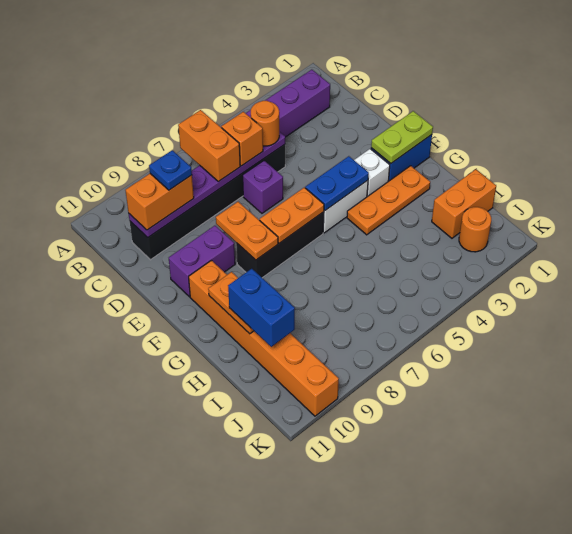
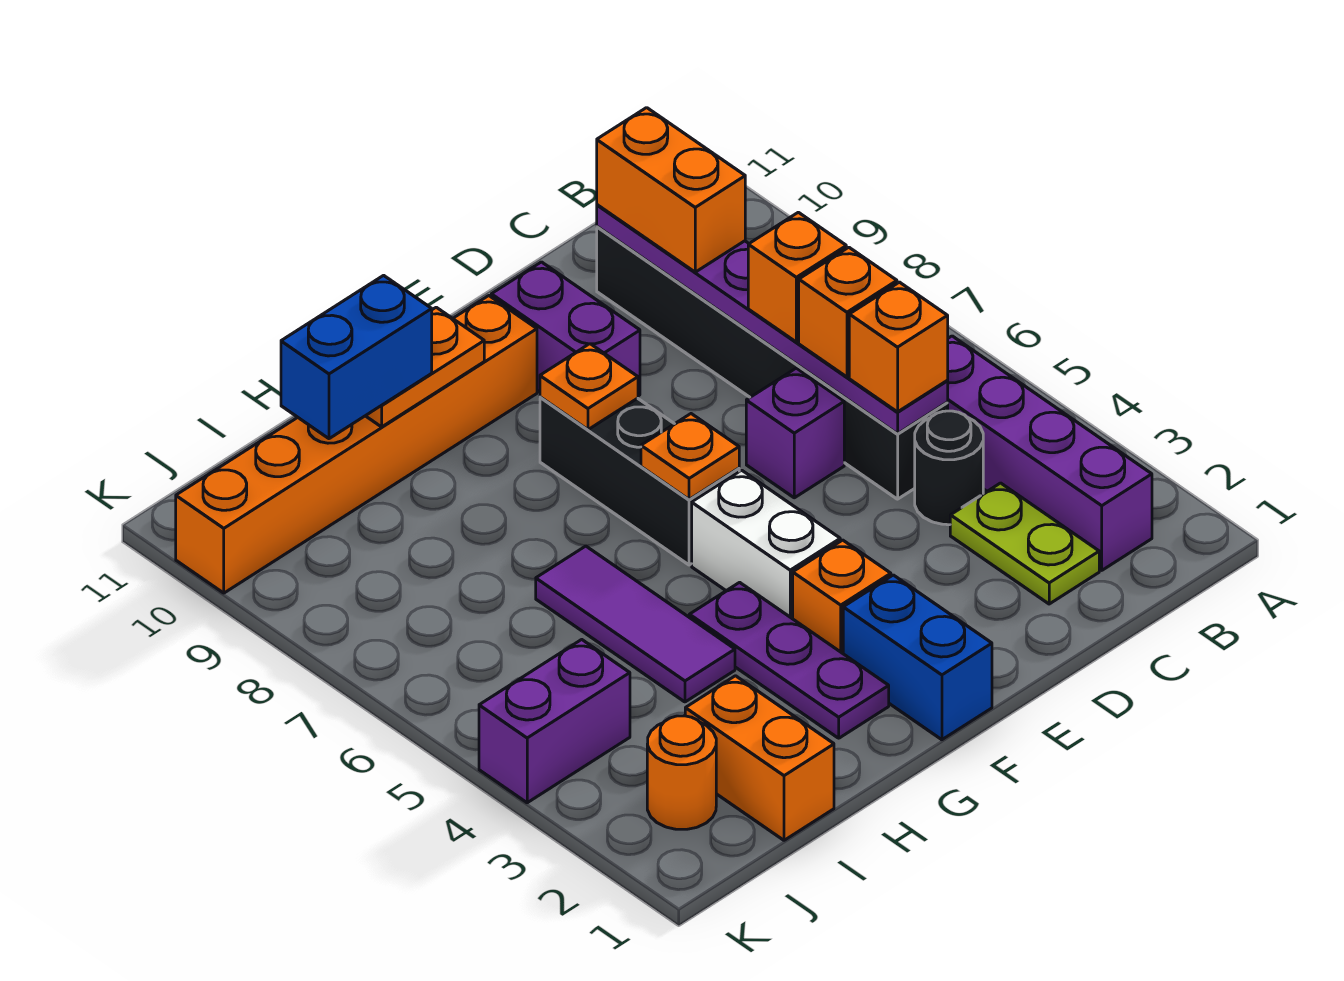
orange 1x2 brick [178,110,240,182] -> orange 1x1 brick [748,212,846,342]
none -> black 1x1 round brick [915,411,983,525]
orange 1x1 round brick [250,101,279,146] -> orange 1x1 brick [849,282,948,412]
blue 1x1 plate [149,150,192,190] -> none
orange 1x2 plate [216,202,278,260] -> orange 1x1 plate [540,344,638,430]
lime 1x2 plate [371,111,433,163] -> lime 1x2 plate moved to [950,483,1099,604]
white 1x1 brick [354,149,390,197] -> orange 1x1 brick [793,540,891,653]
blue 1x2 plate [305,156,369,211] -> none
orange 1x2 plate [260,187,324,243] -> orange 1x1 plate [641,414,739,499]
orange 1x3 plate [347,166,430,235] -> purple 1x3 plate [689,582,889,738]
none -> purple 1x3 tile [536,546,735,702]
none -> purple 1x2 brick [479,640,630,803]

